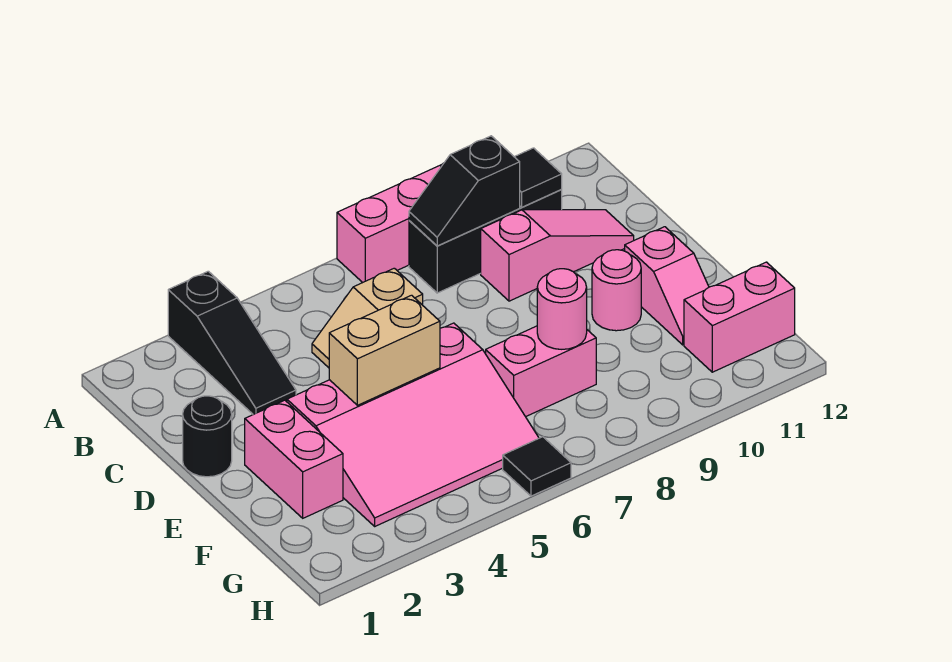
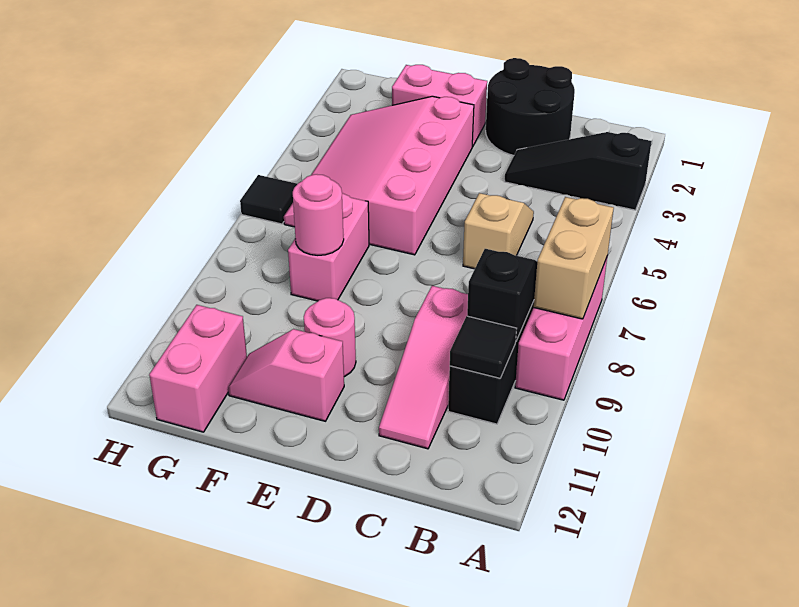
black 1x1 round brick [183,396,232,477] -> black 2x2 round brick [486,58,575,155]
tan 1x2 brick [329,295,440,405] -> tan 1x2 brick moved to [534,197,614,319]

